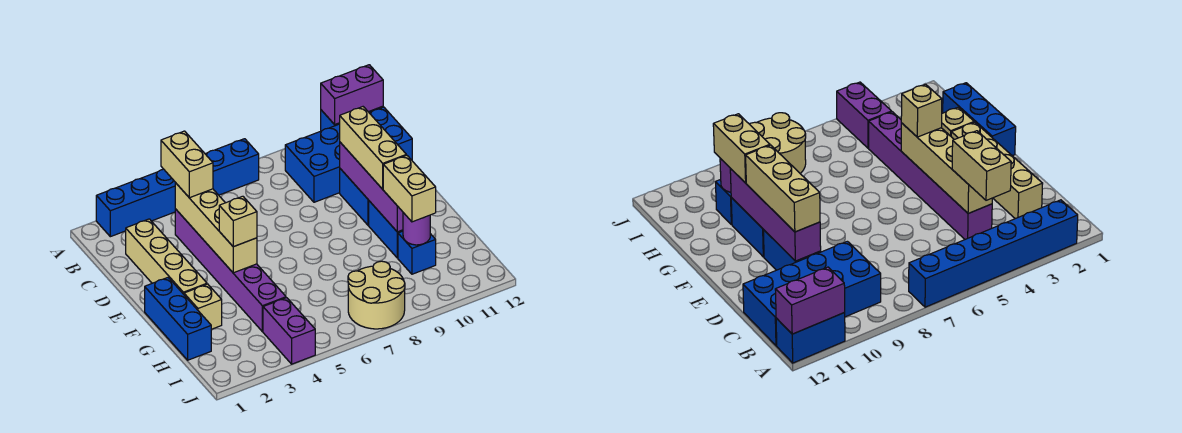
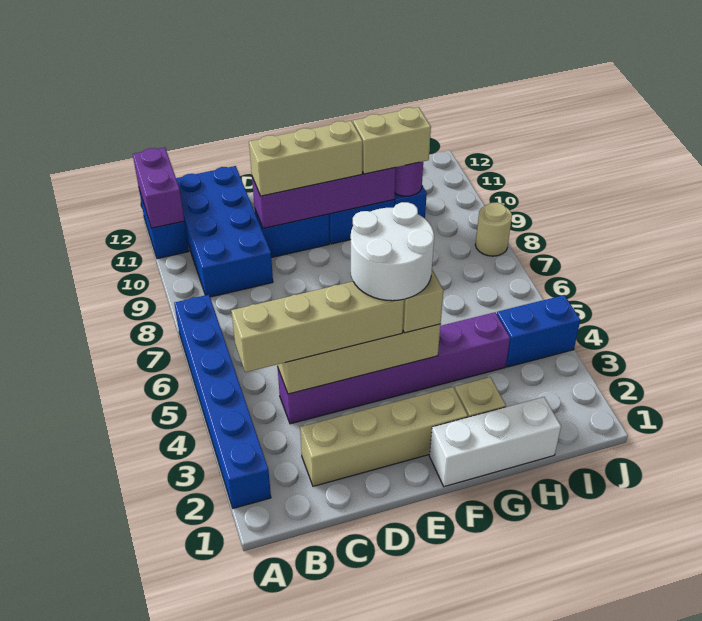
tan 1x2 brick [161,131,213,198] -> tan 1x4 brick [231,282,404,372]
none -> white 2x2 round brick [351,202,434,301]
blue 1x3 brick [145,278,211,360] -> white 1x3 brick [429,397,561,487]
purple 1x2 brick [263,298,315,364] -> blue 1x2 brick [497,295,580,367]
tan 2x2 round brick [348,261,405,329] -> tan 1x1 round brick [475,202,512,256]

